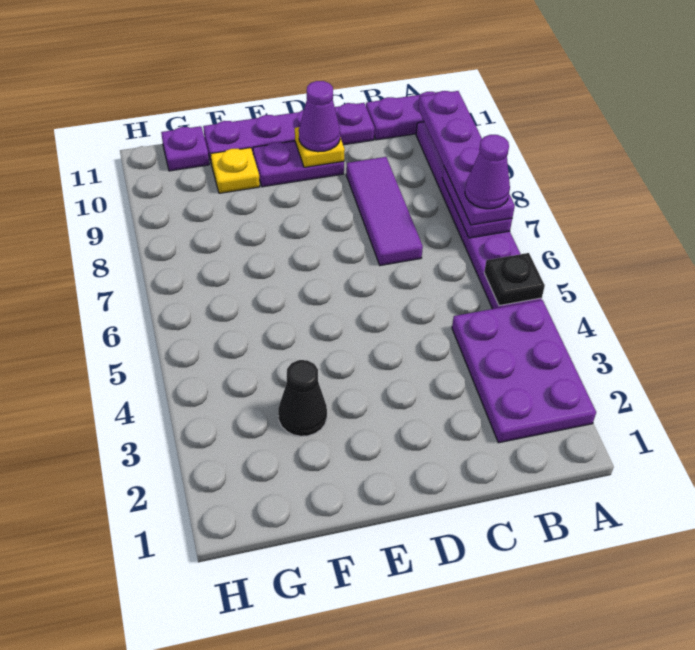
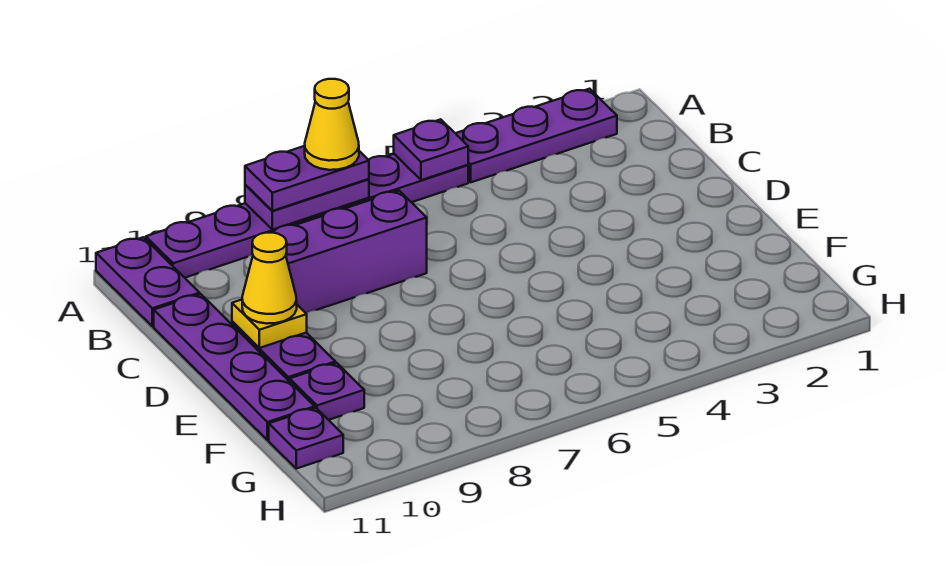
purple 2x3 plate [452,300,596,443] -> purple 1x3 plate [455,89,617,182]
black 1x1 plate [484,253,545,306] -> purple 1x1 plate [394,119,468,180]
purple 1x4 plate [419,91,515,225] -> purple 1x2 plate [245,146,369,211]
purple 1x1 cone [465,135,510,209] -> yellow 1x1 cone [305,79,359,170]
purple 1x3 tile [346,157,423,266] -> purple 1x3 brick [274,191,427,313]
purple 1x1 cone [299,81,340,152] -> yellow 1x1 cone [242,232,297,324]
black 1x1 cone [278,360,327,436] -> none
yellow 1x1 plate [211,148,260,193] -> purple 1x1 plate [290,363,364,420]

